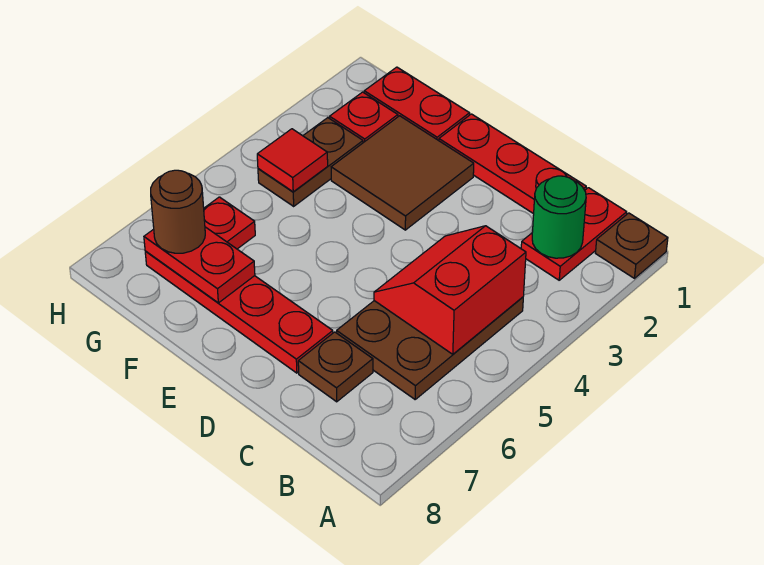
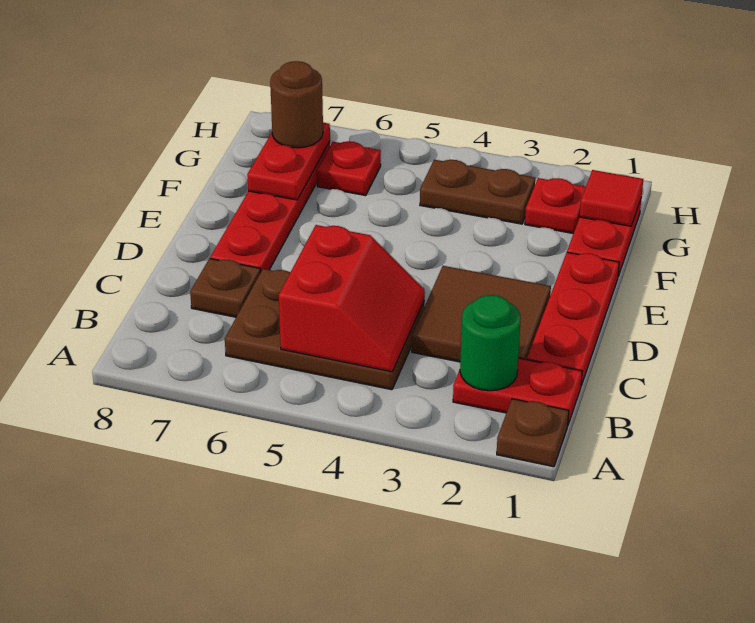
red 2x2 slope [374,226,526,354] -> red 2x2 slope turned to [279,225,425,372]
brown 2x2 tile [331,116,474,230] -> brown 2x2 tile moved to [412,266,551,362]
red 1x1 tile [257,129,328,192] -> red 1x1 tile moved to [580,170,643,226]

